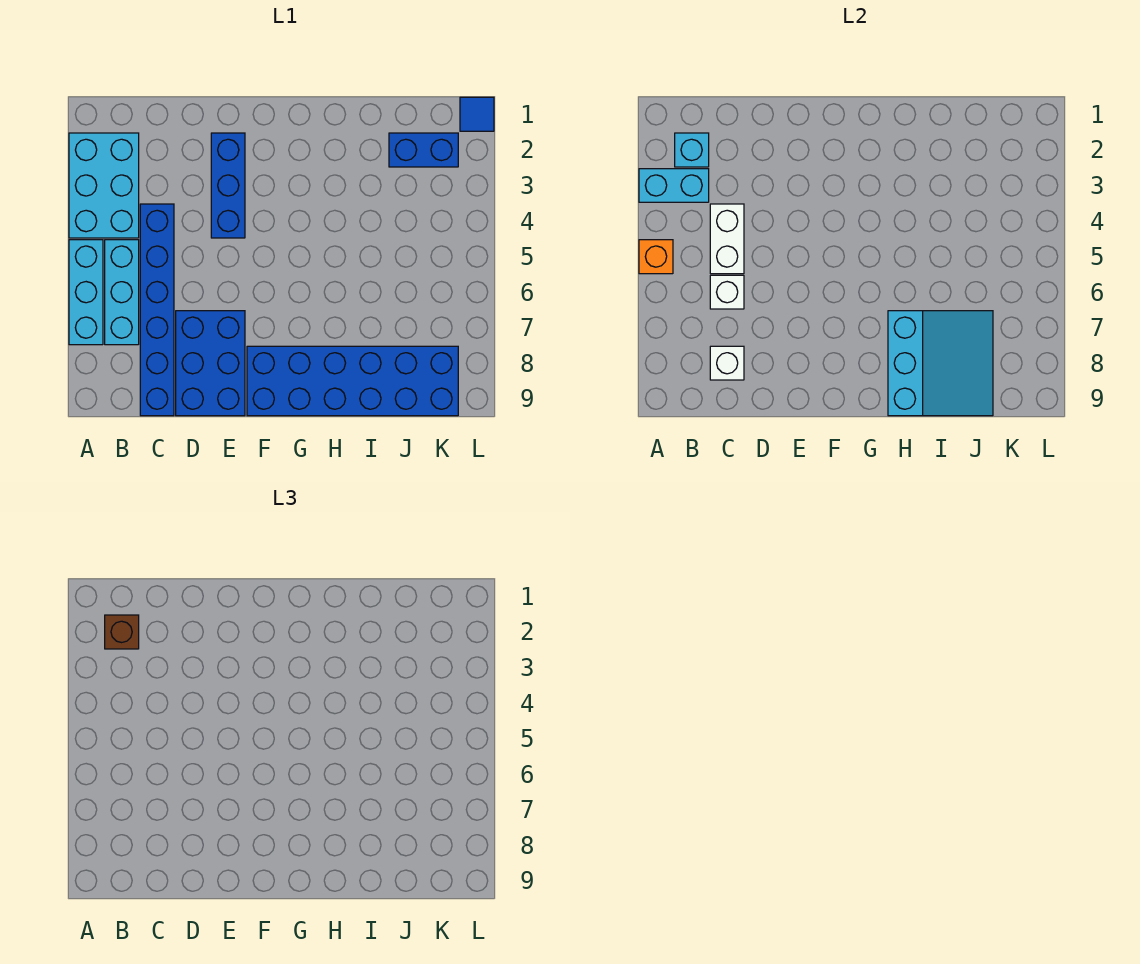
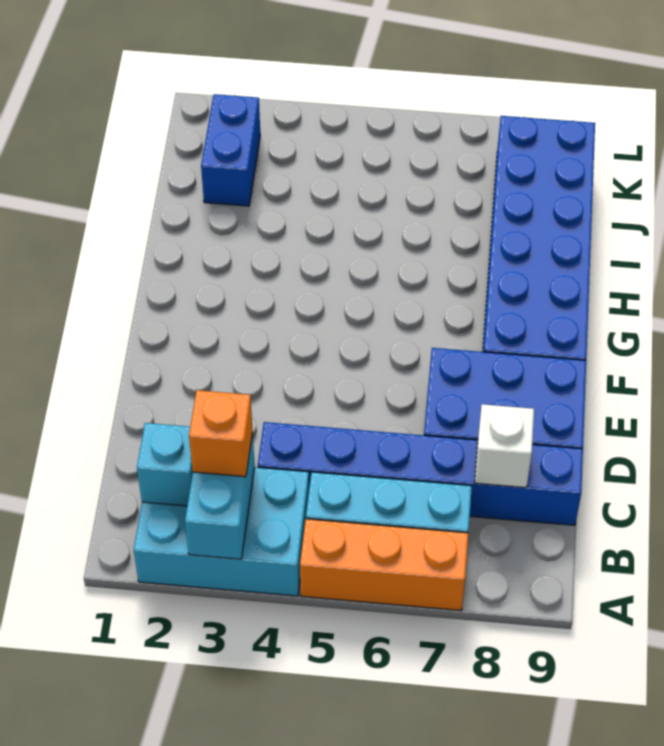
cyan 1x3 brick [69,240,103,345] -> orange 1x3 brick [300,519,468,611]
orange 1x1 brick [639,240,673,274] -> orange 1x1 brick moved to [189,390,253,477]
brown 1x1 brick [105,615,139,649] -> none
white 1x2 brick [710,204,744,274] -> none
white 1x1 brick [710,275,744,309] -> none
blue 1x3 brick [211,133,245,238] -> none
cyan 3x3 slope [888,311,993,416] -> none
blue 1x1 tile [460,97,494,131] -> none

